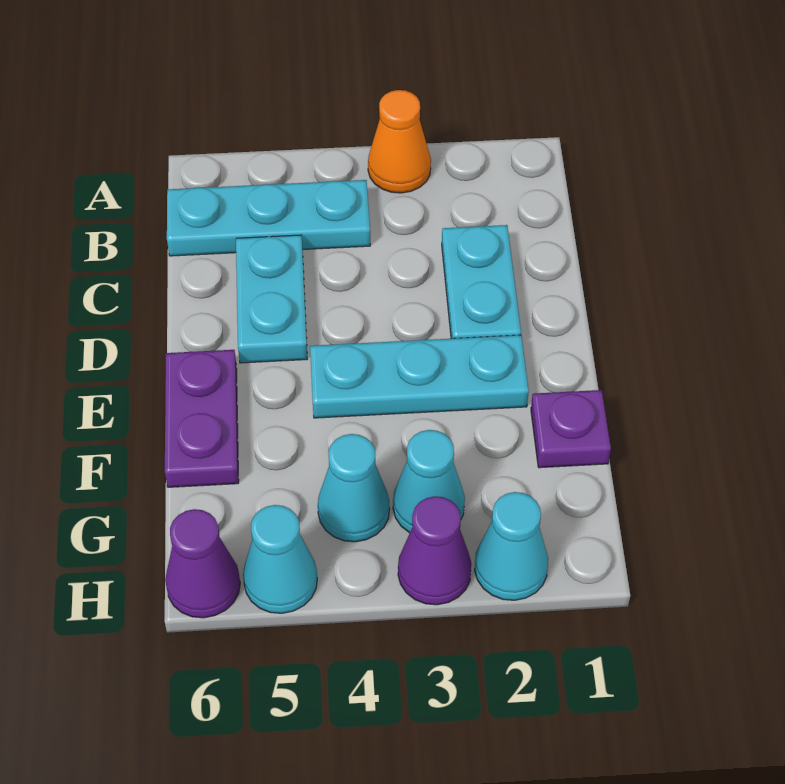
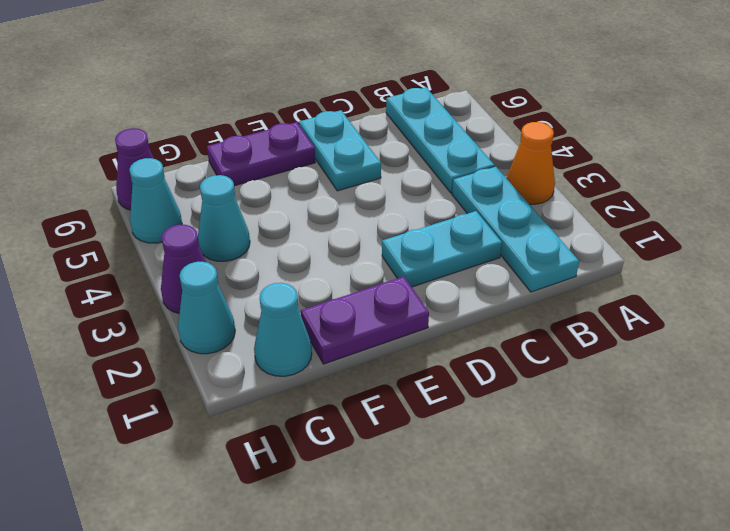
cyan 1x2 plate [236,235,307,363] -> cyan 1x2 plate turned to [299,110,381,191]
cyan 1x3 plate [310,335,529,418] -> cyan 1x3 plate moved to [452,167,579,292]
purple 1x1 plate [531,390,611,468] -> purple 1x2 plate [301,277,429,364]
cyan 1x1 cone [393,430,465,533] -> cyan 1x1 cone moved to [254,283,312,376]

